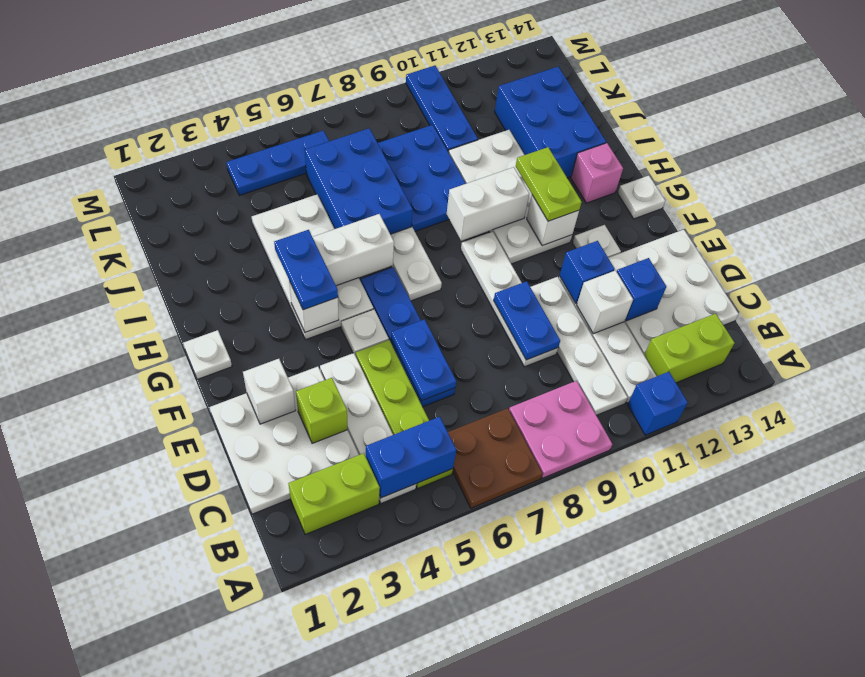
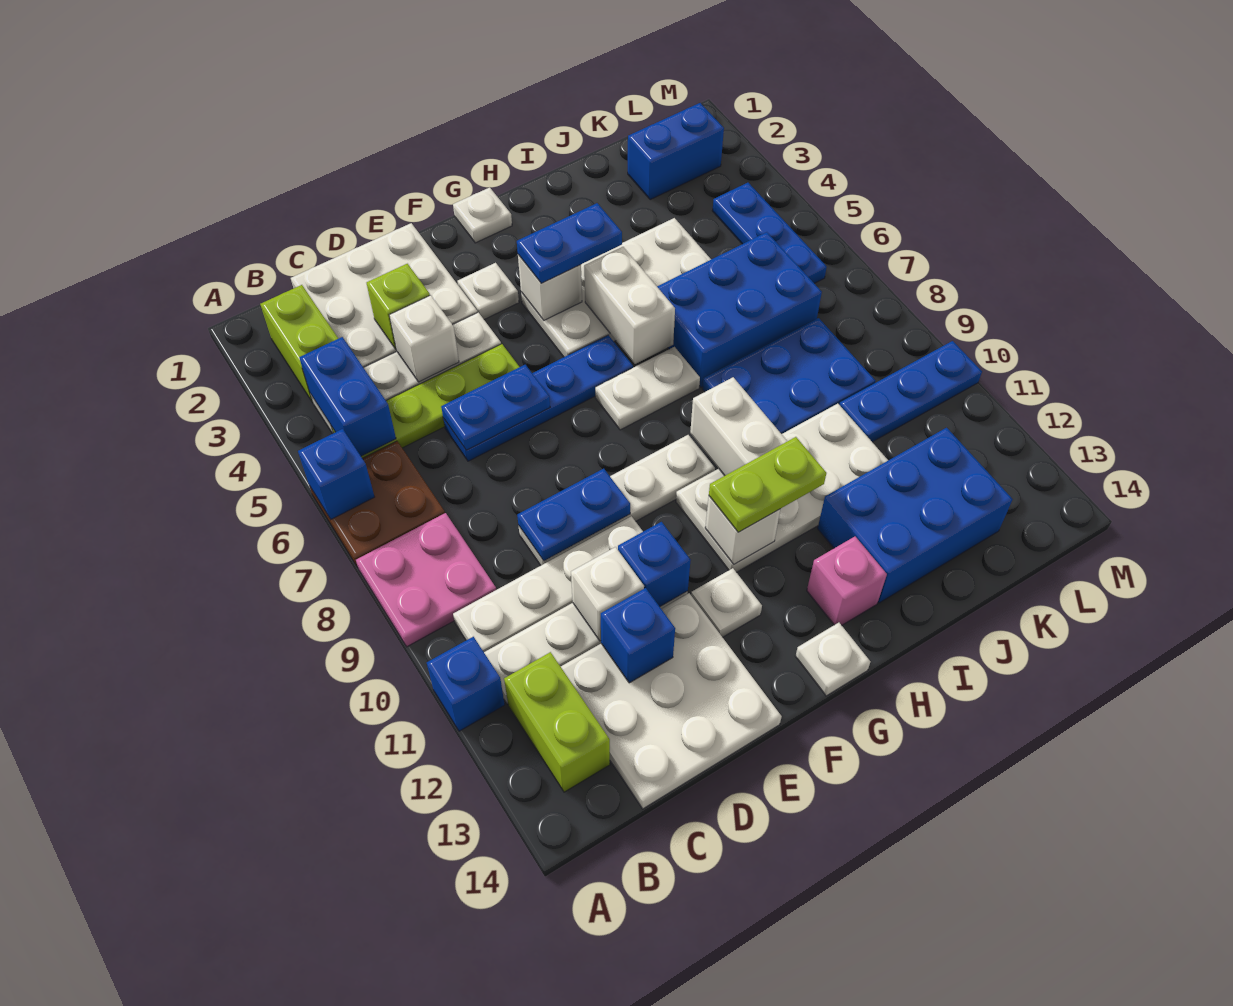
none -> blue 1x1 brick [298,429,374,519]
white 1x1 brick [243,359,296,424] -> white 1x1 brick moved to [389,295,459,382]
white 1x1 plate [341,309,389,356] -> white 1x1 plate moved to [457,263,519,319]
none -> blue 1x2 brick [628,103,724,200]

